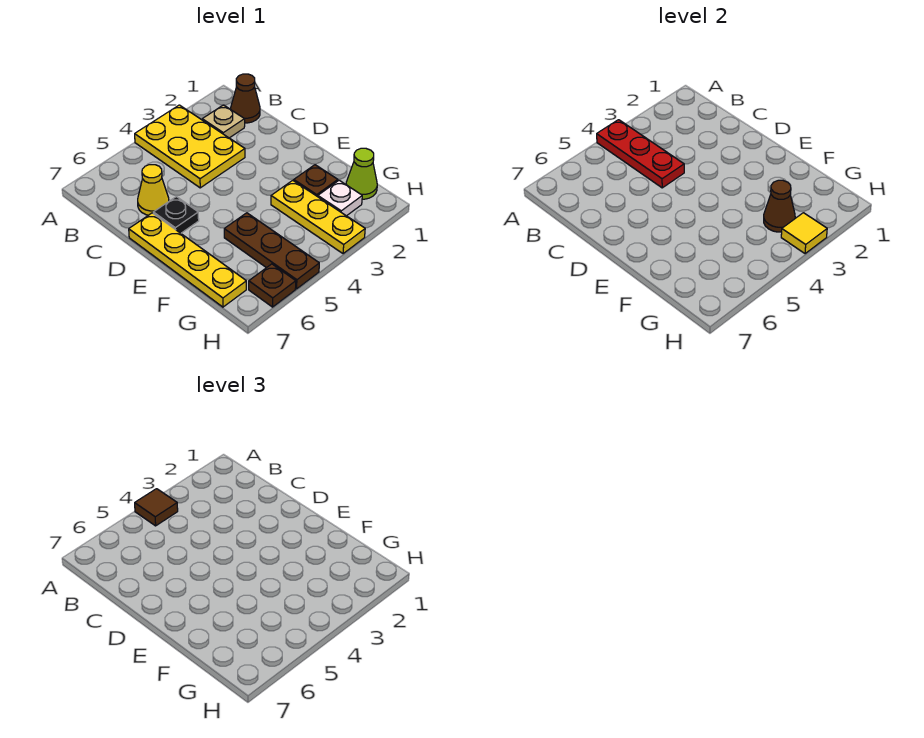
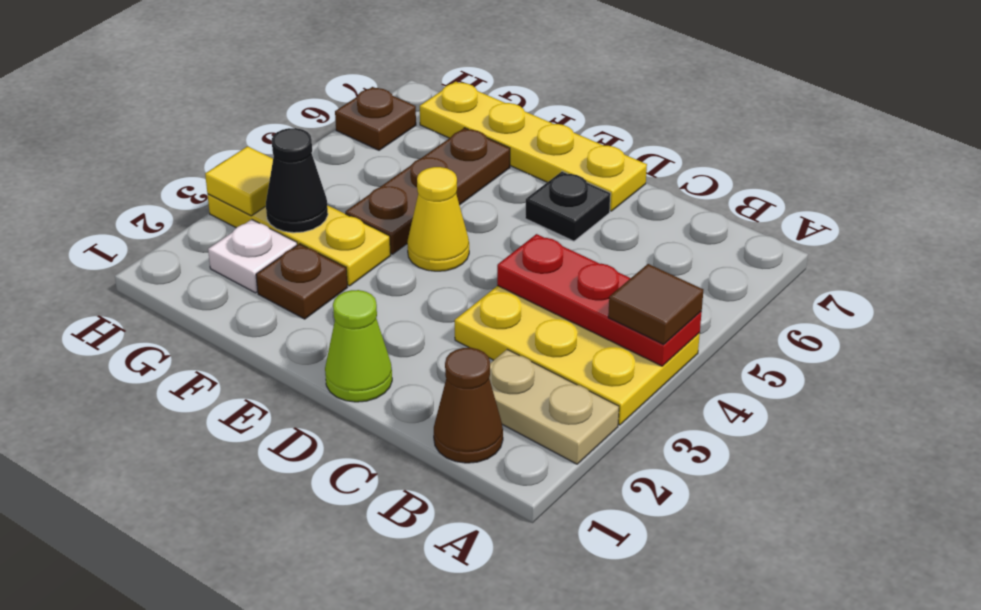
tan 1x1 plate [202,105,245,138] -> tan 1x2 plate [489,350,619,464]
yellow 1x1 cone [138,165,169,215] -> yellow 1x1 cone moved to [407,167,469,271]
brown 1x3 plate [224,213,319,289] -> brown 1x3 plate turned to [345,128,510,254]
lime 1x1 cone [346,148,377,199] -> lime 1x1 cone moved to [325,290,392,402]
brown 1x1 cone [764,180,795,232] -> black 1x1 cone [266,128,328,233]

